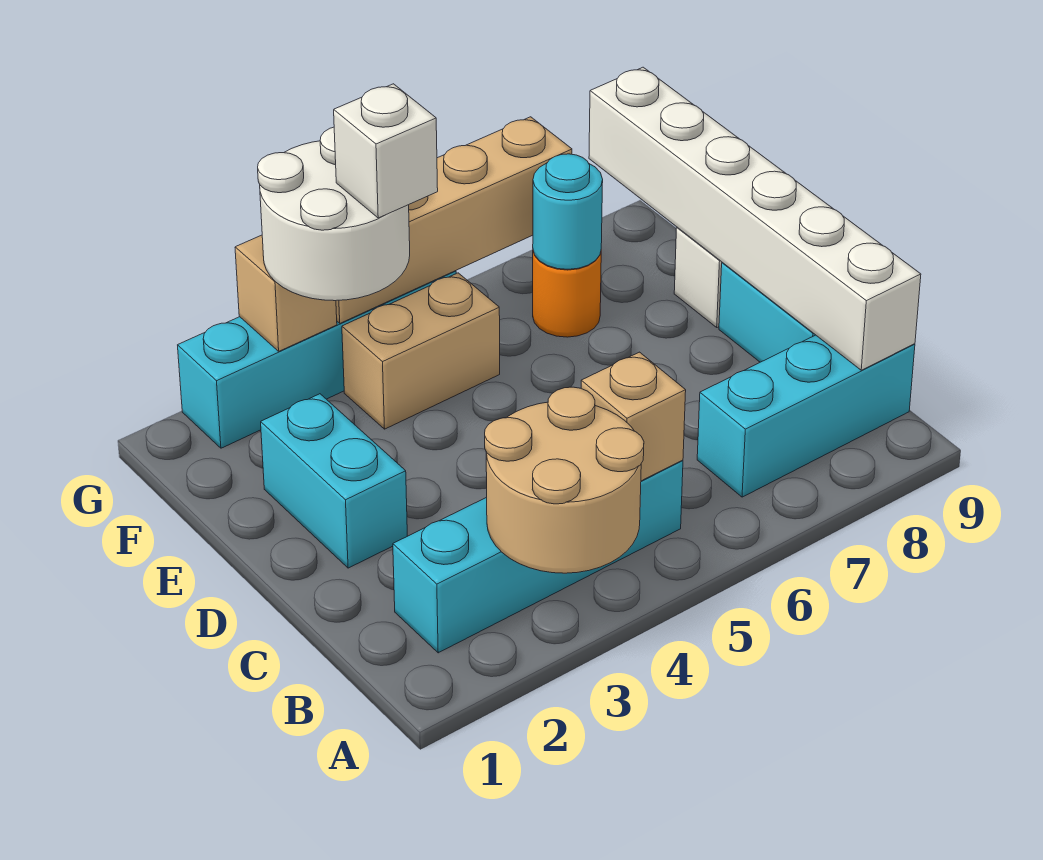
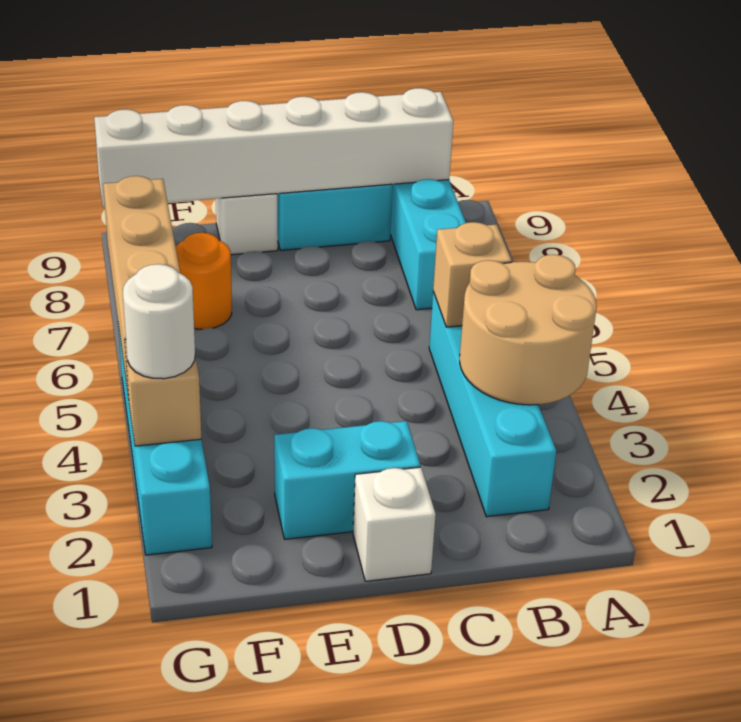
white 2x2 round brick [258,127,410,301] -> white 1x1 round brick [123,264,195,379]
tan 1x2 brick [342,273,500,429] -> none
white 1x1 brick [334,84,438,218] -> white 1x1 brick moved to [353,467,436,581]
cyan 1x1 round brick [533,154,603,269] -> none

